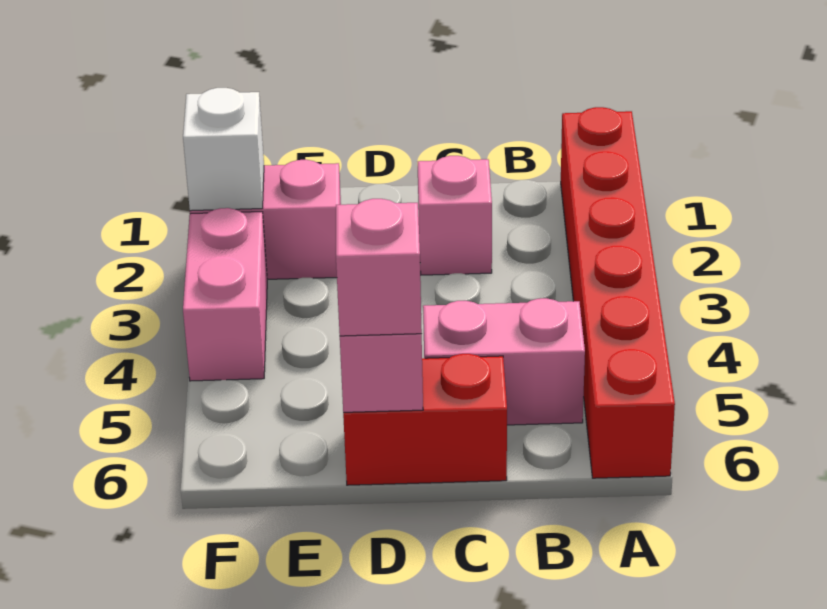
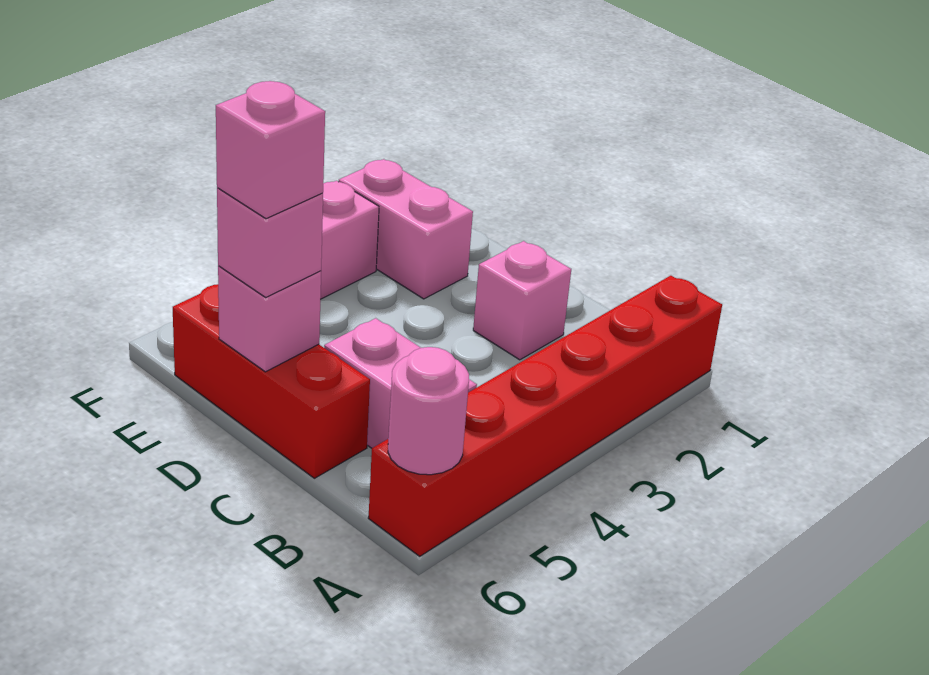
none -> pink 1x1 round brick [388,347,469,475]
red 1x2 brick [343,354,507,485] -> red 1x3 brick [173,284,370,478]
none -> pink 1x1 brick [216,81,325,219]
white 1x1 brick [183,88,264,211] -> none

